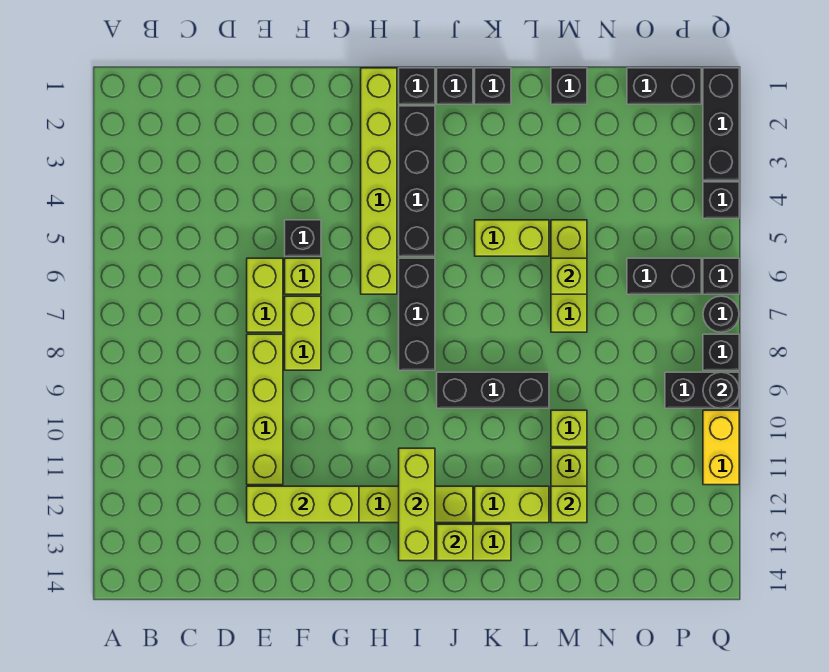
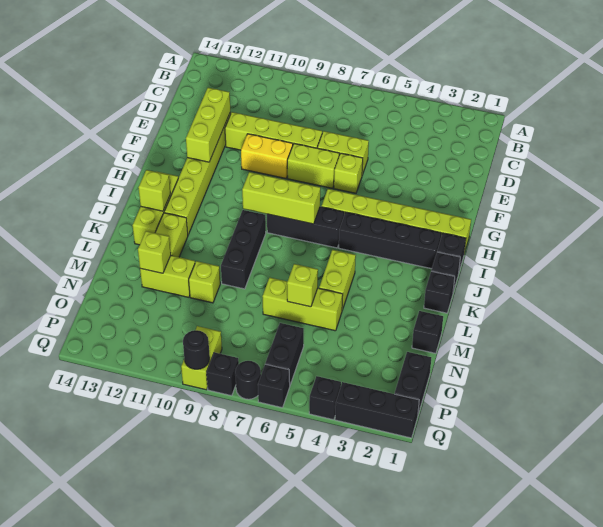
black 1x1 brick [285,220,321,256] -> none
lime 1x3 brick [399,448,435,561] -> lime 1x3 brick moved to [242,172,320,224]
black 1x2 brick [665,372,739,408] -> lime 1x2 brick [181,326,222,390]
yellow 1x2 brick [703,410,739,485] -> yellow 1x2 brick moved to [241,134,293,178]

